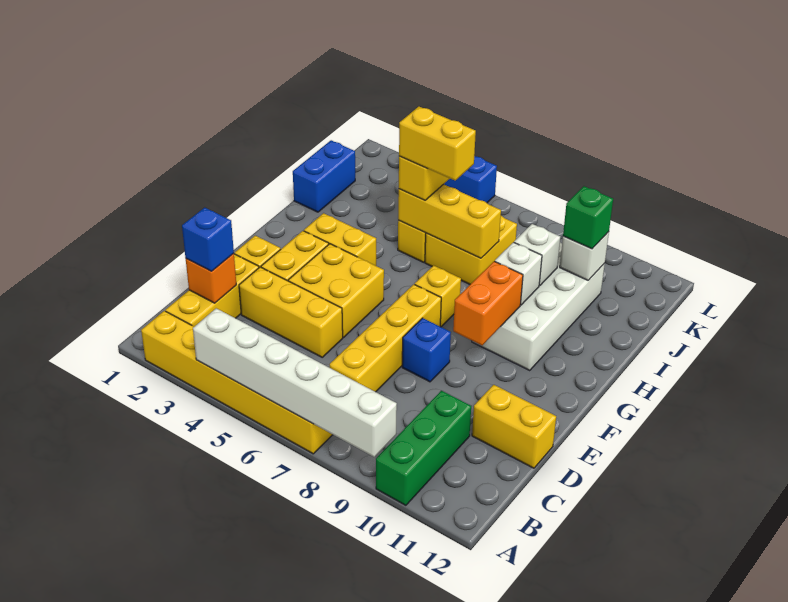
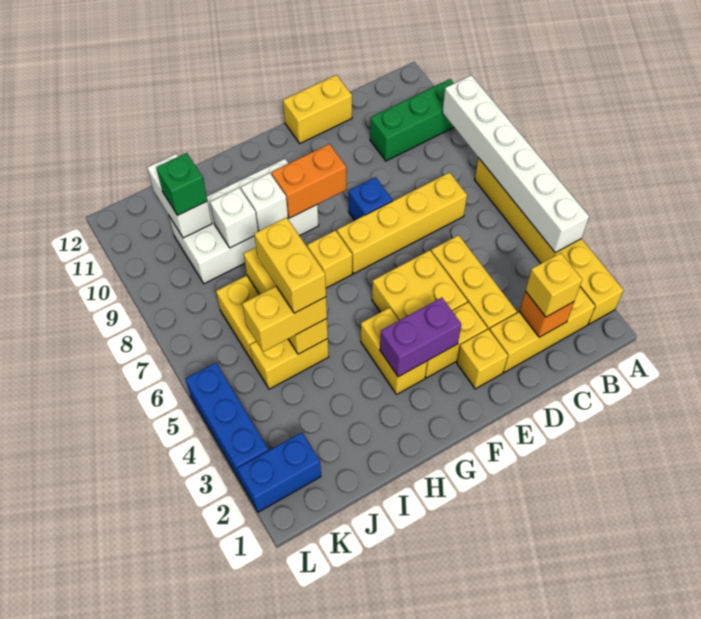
blue 1x1 brick [182,207,234,271] -> yellow 1x1 brick [525,253,582,317]
yellow 1x2 brick [472,385,556,468] -> yellow 1x2 brick turned to [283,75,352,143]
none -> purple 1x2 brick [380,298,461,377]
blue 1x2 brick [293,140,355,212] -> blue 1x2 brick moved to [238,432,321,512]
white 1x1 brick [560,232,609,280] -> white 1x2 brick [147,154,212,238]

